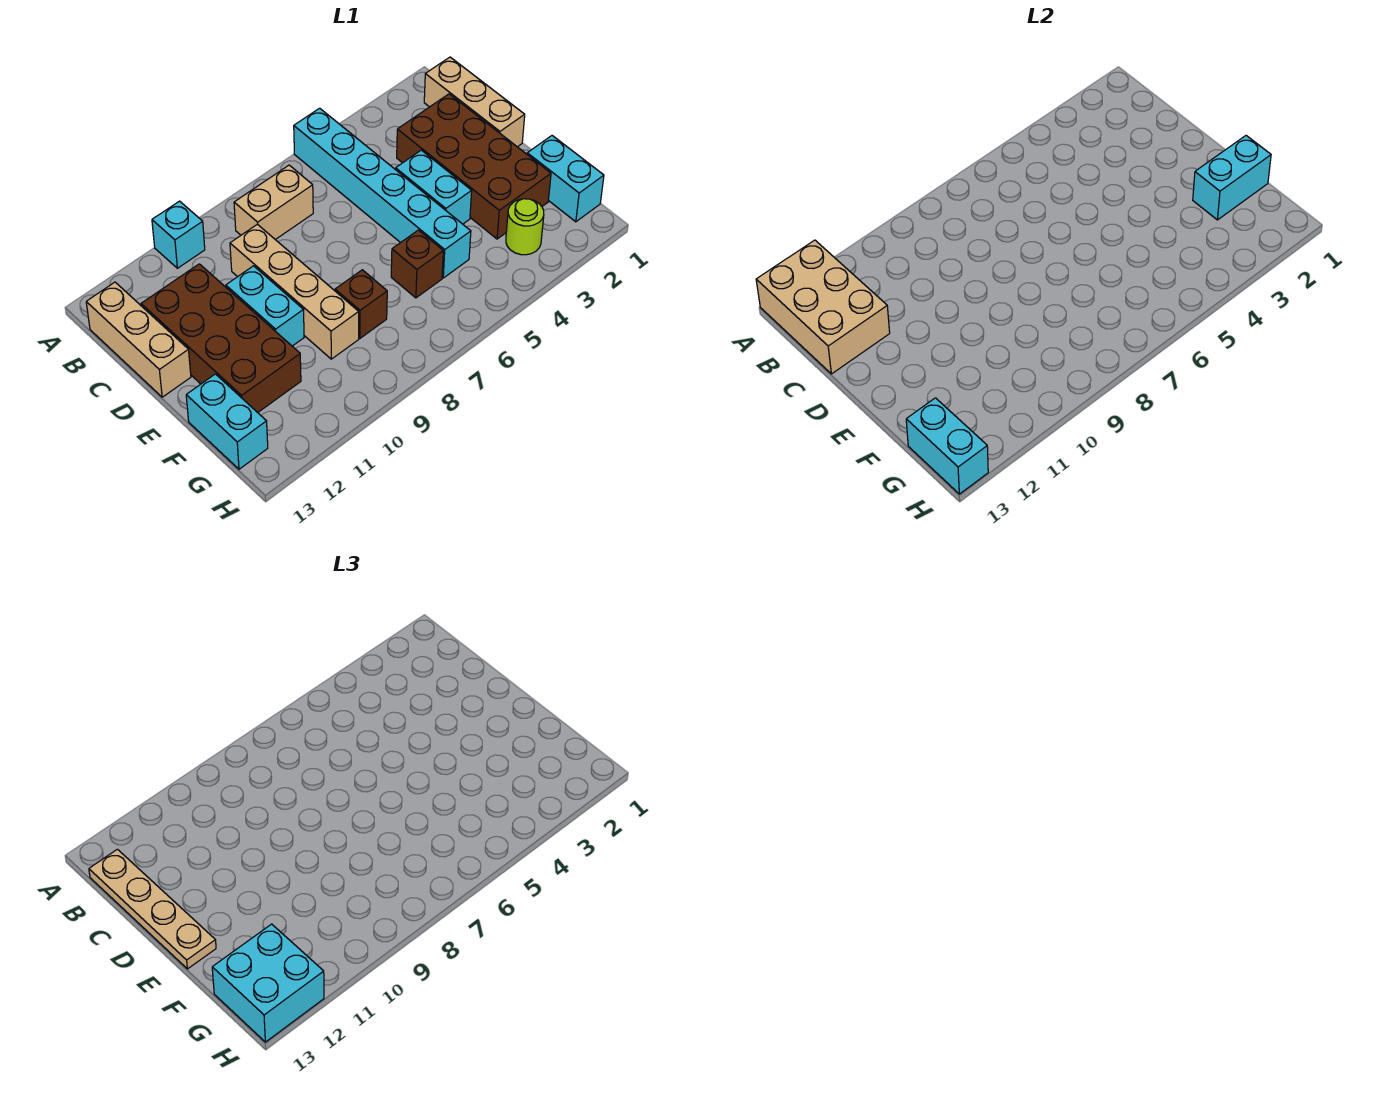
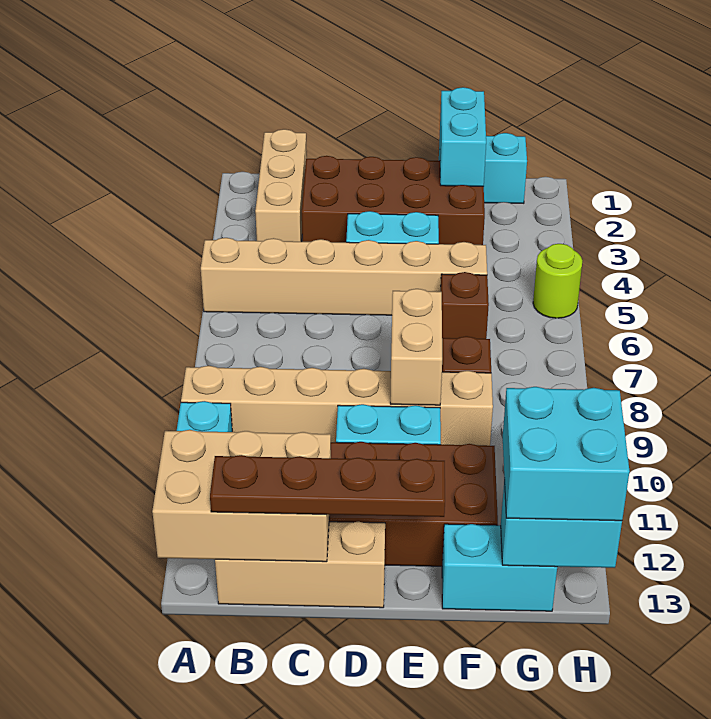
cyan 1x6 brick [294,108,471,278] -> tan 1x6 brick [201,238,487,315]
tan 1x3 brick [424,57,525,147] -> tan 1x3 brick turned to [255,129,307,242]
tan 1x2 brick [234,165,313,240] -> tan 1x2 brick moved to [390,289,442,405]
tan 1x4 plate [89,849,216,969] -> brown 1x4 plate [210,455,445,517]
tan 1x4 brick [230,224,359,359] -> tan 1x6 brick [181,366,493,446]
lime 1x1 round brick [506,199,544,255] -> lime 1x1 round brick moved to [533,244,582,318]

